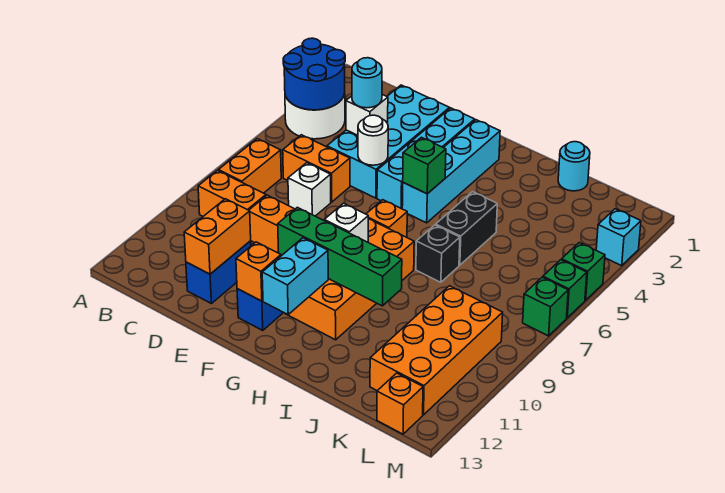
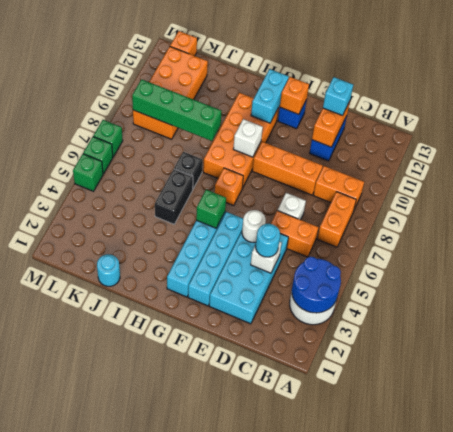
green 1x4 brick [278,207,402,306] -> green 1x4 brick moved to [132,79,221,141]
cyan 1x1 brick [596,209,641,266] -> cyan 1x1 brick moved to [323,77,353,116]

